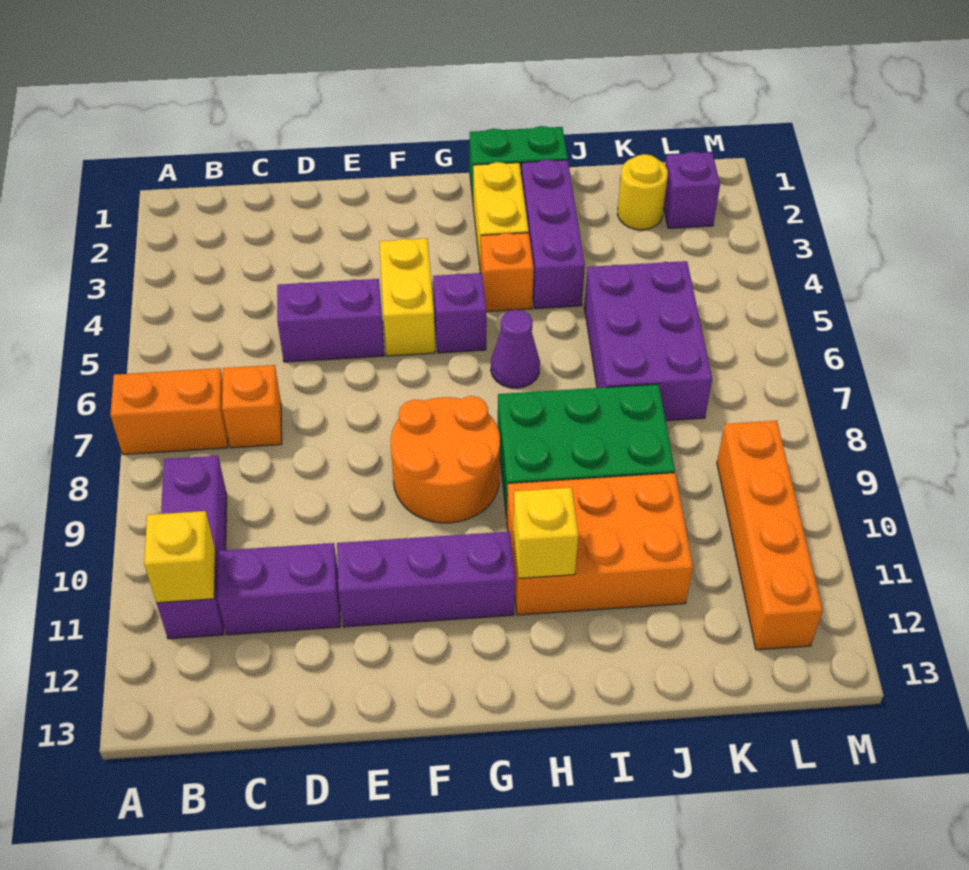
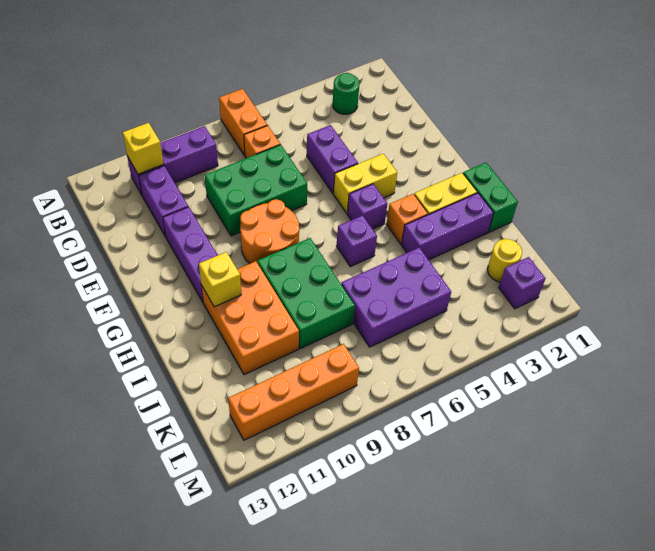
none -> green 1x1 round brick [333,73,360,114]
none -> green 2x3 brick [205,145,307,236]
purple 1x1 cone [491,310,540,388] -> purple 1x1 brick [337,215,377,267]

